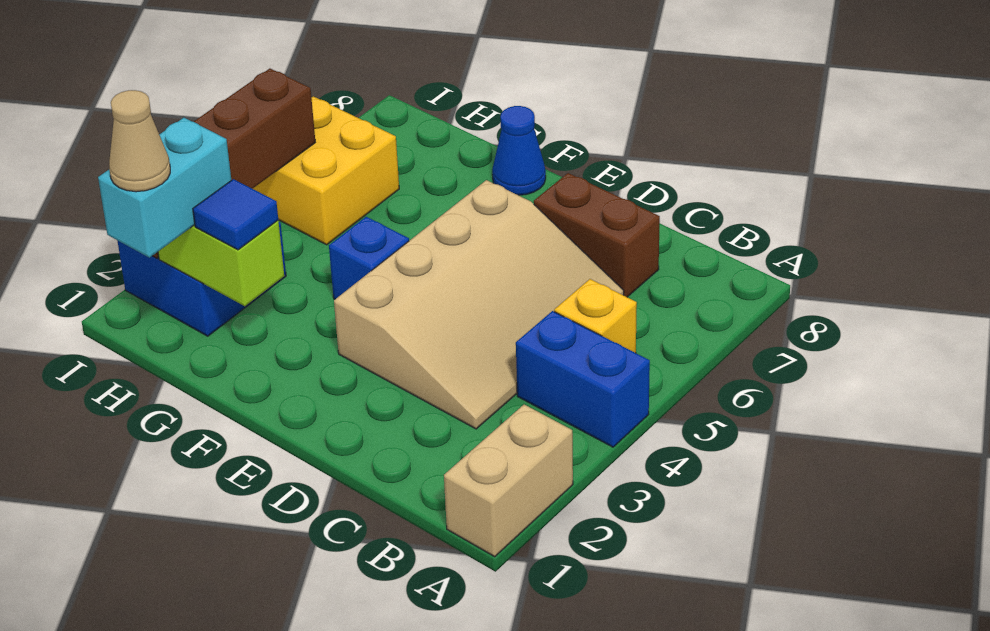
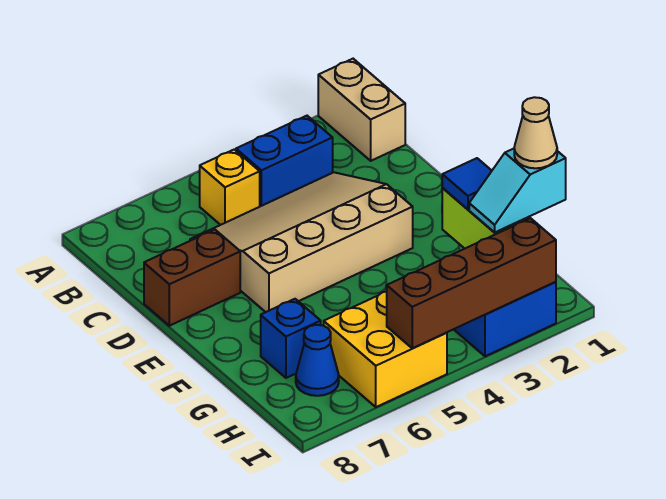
tan 1x2 brick [444,405,573,557] -> tan 1x2 brick turned to [318,59,405,161]
blue 1x2 brick [516,311,650,447] -> blue 1x2 brick turned to [236,116,333,206]
brown 1x2 brick [534,173,660,297] -> brown 1x2 brick turned to [144,230,240,326]
blue 1x1 brick [329,217,409,299] -> blue 1x1 brick moved to [261,299,321,378]
blue 1x1 cone [492,106,546,195] -> blue 1x1 cone moved to [296,325,339,396]
cyan 1x2 brick [98,118,231,258] -> cyan 1x2 slope [469,149,566,233]

